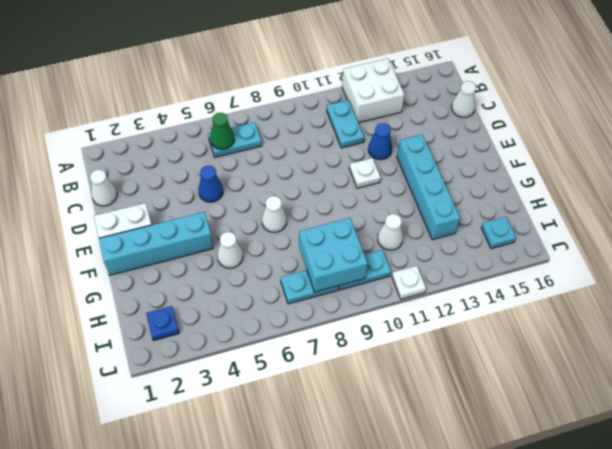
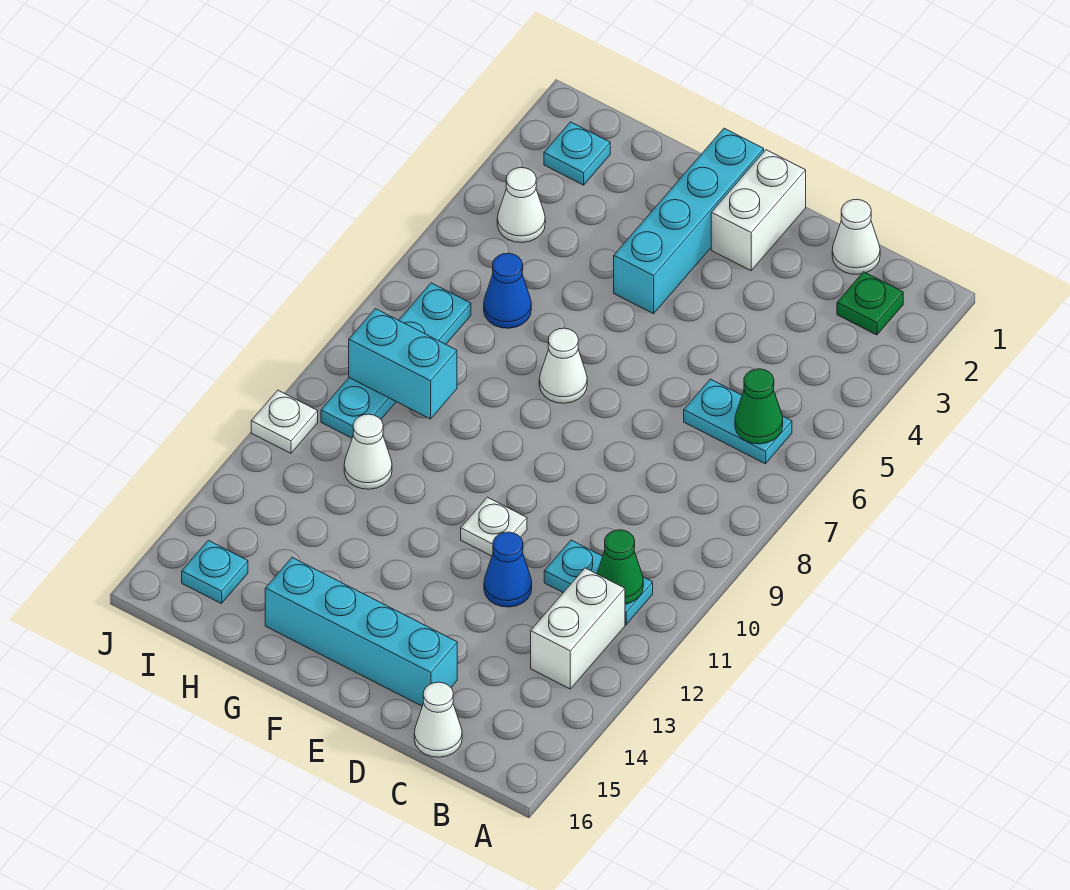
white 2x2 brick [342,59,405,123] -> white 1x2 brick [531,568,625,689]
none -> green 1x1 plate [837,272,903,335]
cyan 1x2 plate [208,122,262,157] -> cyan 1x2 plate turned to [684,379,792,464]
none -> green 1x1 cone [597,530,643,604]
blue 1x1 cone [198,166,223,202] -> blue 1x1 cone moved to [484,253,531,328]
cyan 1x4 brick [397,134,460,240] -> cyan 1x4 brick moved to [265,558,457,706]
white 1x1 cone [217,232,243,268] -> white 1x1 cone moved to [497,168,545,243]
cyan 2x2 brick [299,218,368,292] -> cyan 1x2 brick [349,309,457,419]
blue 1x1 plate [146,306,179,341] -> cyan 1x1 plate [544,122,610,185]

